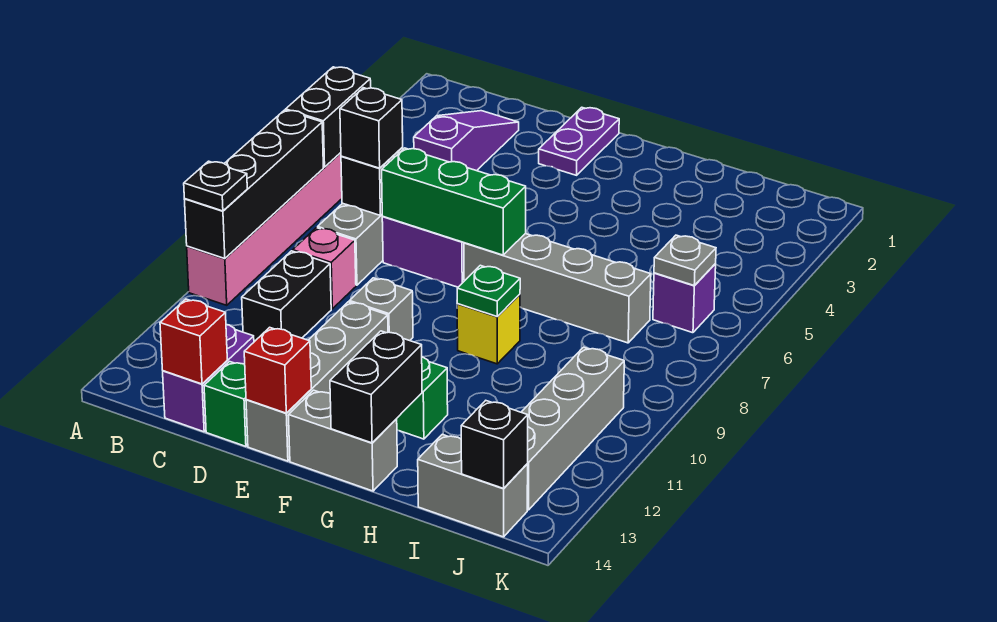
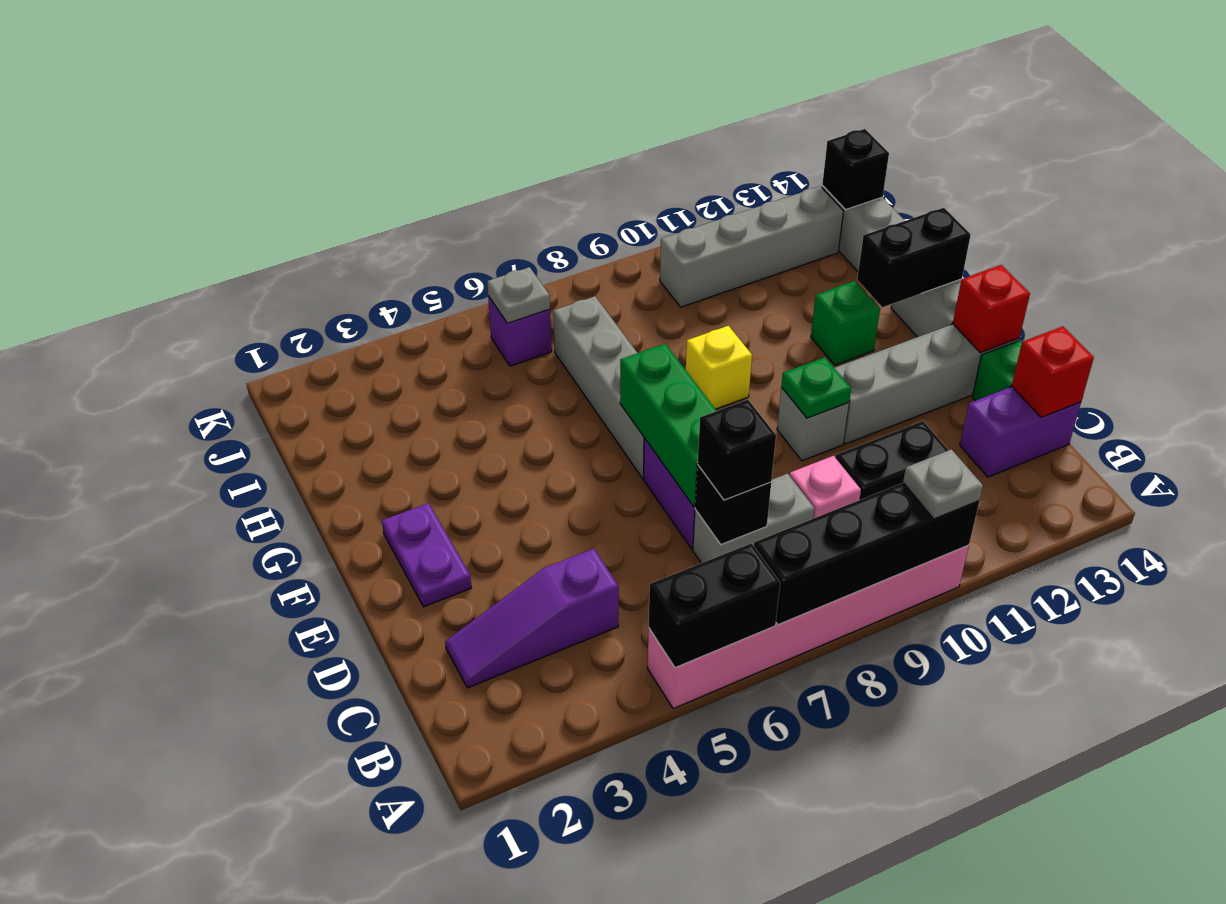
black 1x1 plate [184,161,247,211] -> grey 1x1 plate [903,449,983,519]
purple 1x2 plate [539,107,619,175] -> purple 1x2 plate turned to [382,503,471,607]
green 1x1 plate [457,265,520,317] -> green 1x1 plate moved to [781,357,851,418]

